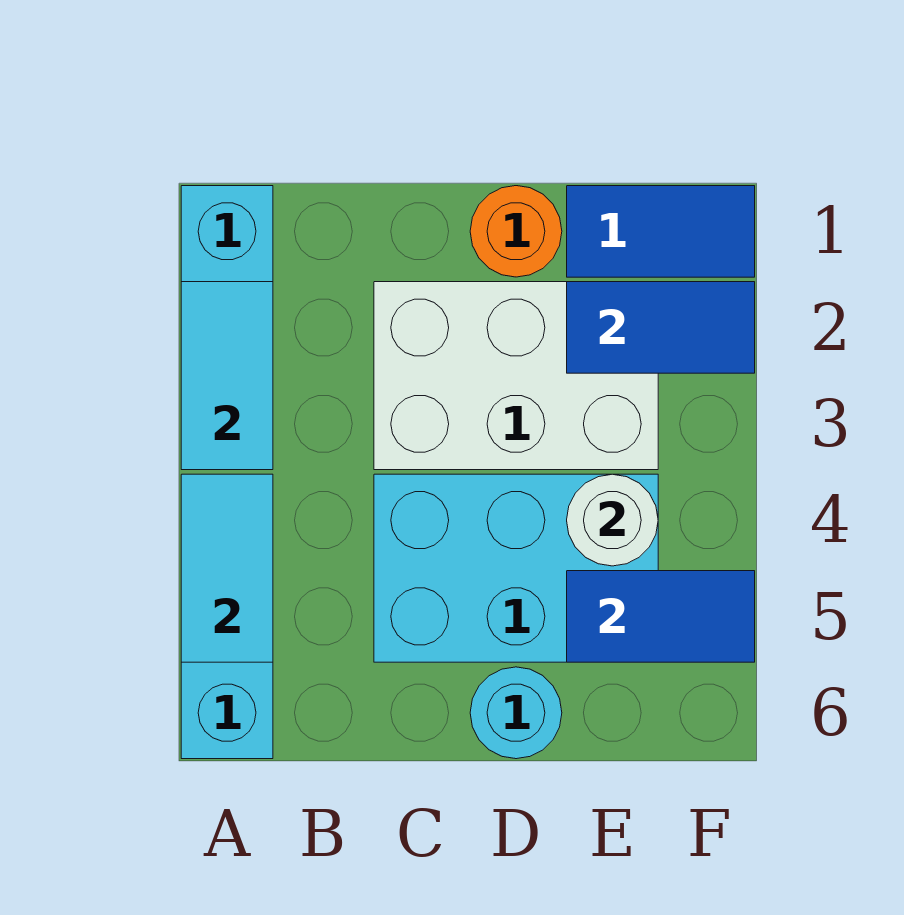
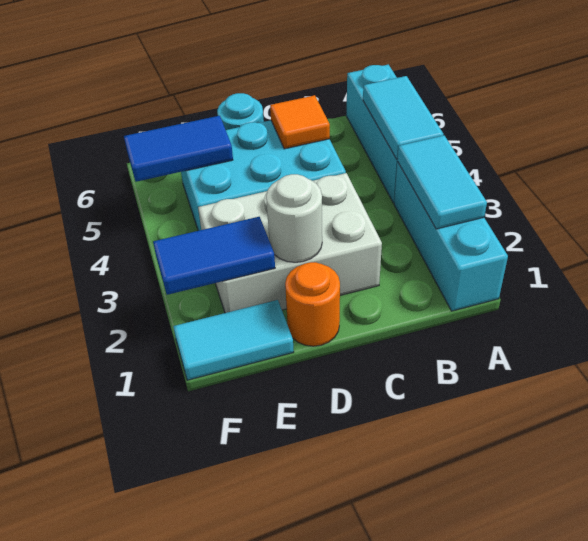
none -> orange 1x1 tile [270,95,330,149]
blue 1x2 tile [567,186,755,277] -> cyan 1x2 tile [173,300,294,380]
white 1x1 round brick [567,474,658,566] -> white 1x1 round brick moved to [266,174,322,262]

